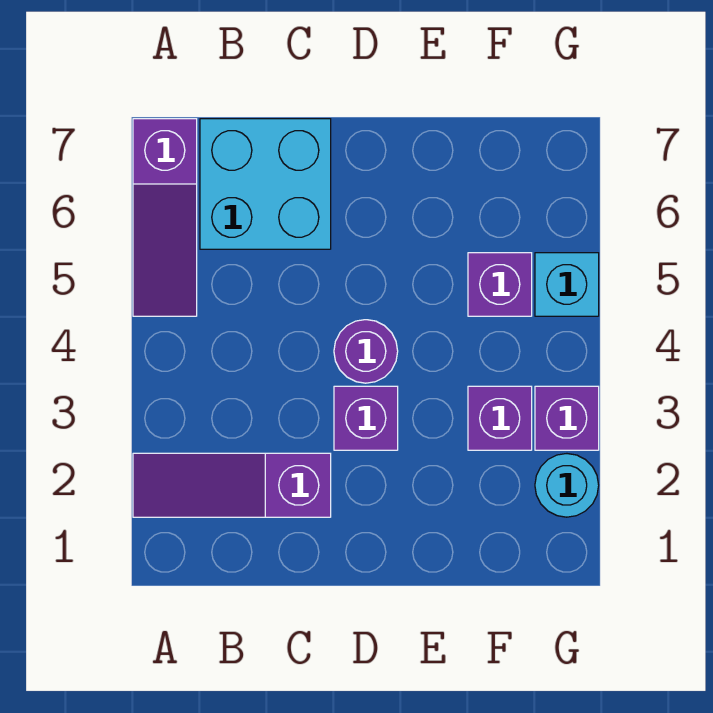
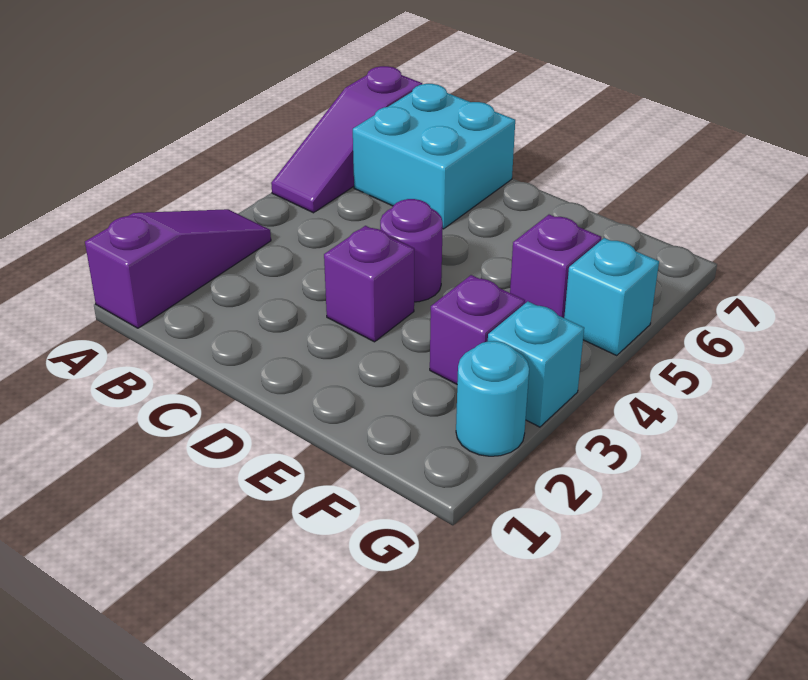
purple 1x3 slope [133,453,331,517] -> purple 1x3 slope turned to [85,209,271,328]
purple 1x1 brick [535,386,599,450] -> cyan 1x1 brick [488,301,584,427]

